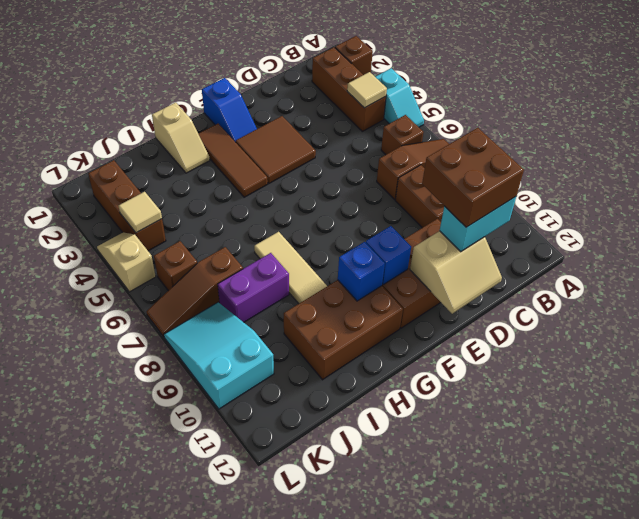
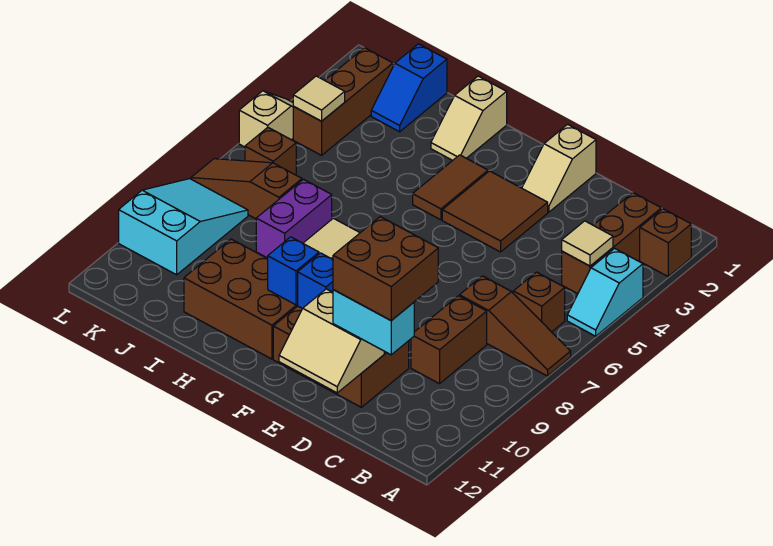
none -> tan 1x2 slope [522,124,596,212]
blue 1x2 slope [202,78,257,142] -> blue 1x2 slope moved to [371,44,447,132]
brown 1x3 tile [199,124,268,197] -> brown 1x2 tile [413,155,488,220]
purple 1x2 brick [218,253,289,322] -> purple 1x2 brick turned to [256,179,332,258]

